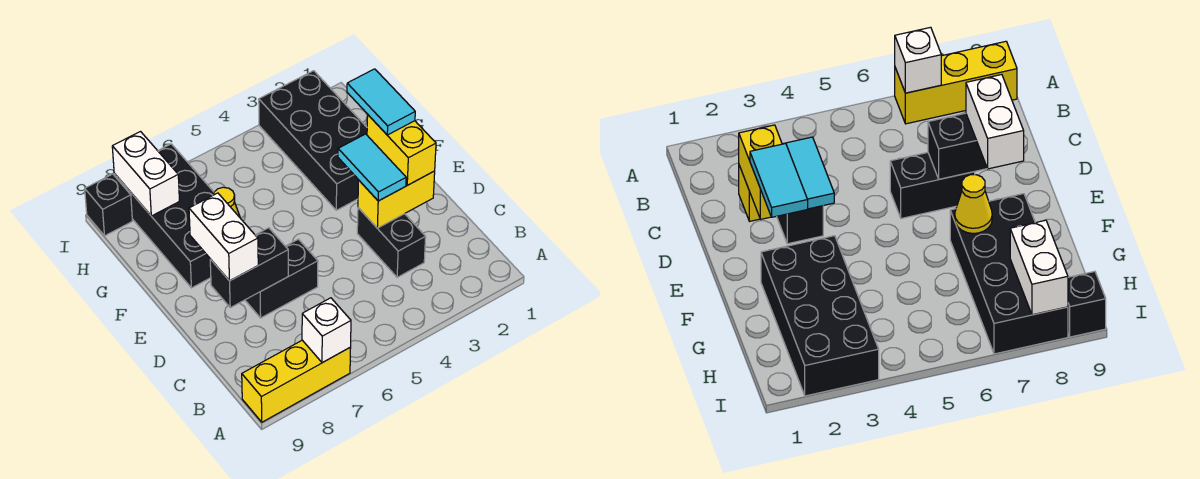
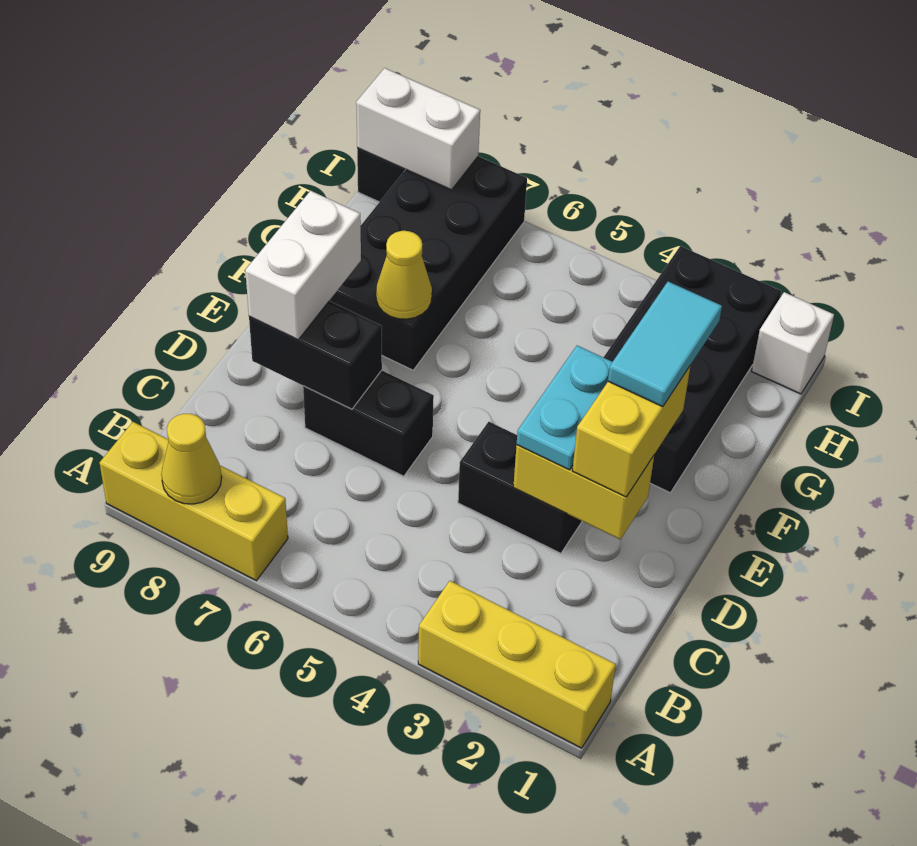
none -> yellow 1x3 brick [418,581,616,748]
white 1x1 brick [302,298,351,363] -> white 1x1 brick moved to [752,292,834,394]
none -> yellow 1x1 cone [161,414,222,504]
black 1x2 brick [357,208,426,277] -> black 1x2 brick turned to [458,422,582,553]
cyan 1x2 tile [338,134,406,201] -> cyan 1x2 plate [517,346,612,470]
white 1x2 brick [112,132,179,216] -> white 1x2 brick turned to [356,68,480,190]

